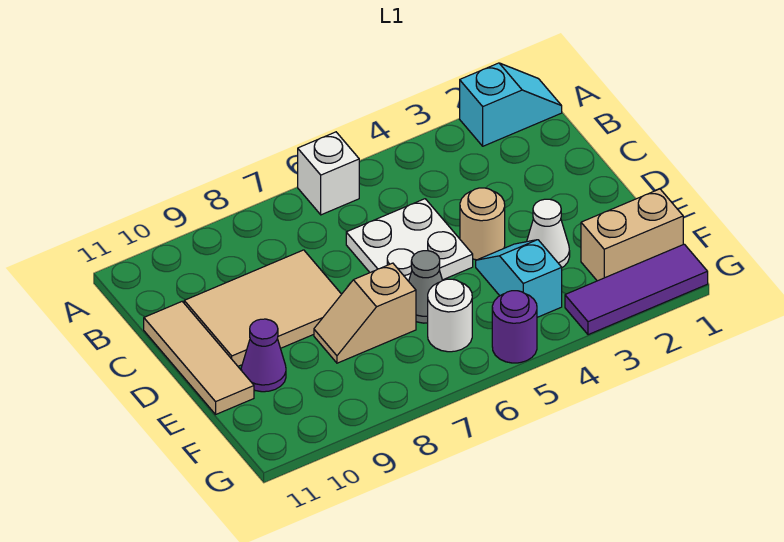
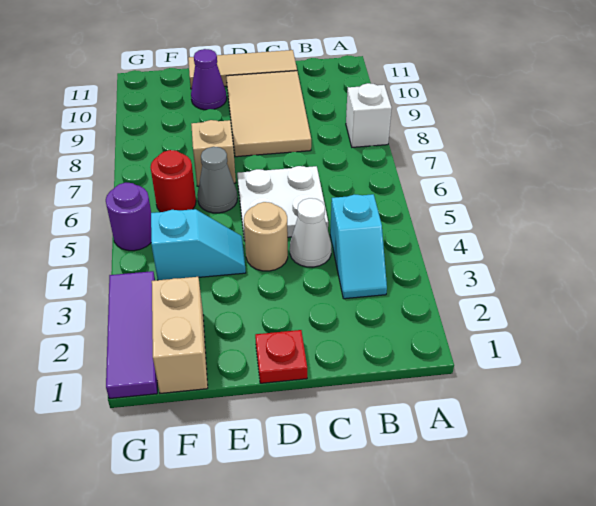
cyan 1x2 slope [460,63,562,146] -> cyan 1x2 slope moved to [330,194,387,299]
white 1x1 brick [298,132,359,215] -> white 1x1 brick moved to [346,83,392,147]
none -> red 1x1 plate [255,330,307,383]
white 1x1 cone [527,199,570,267] -> white 1x1 cone moved to [290,198,331,267]
white 1x1 round brick [428,279,472,352] -> red 1x1 round brick [150,150,196,212]

